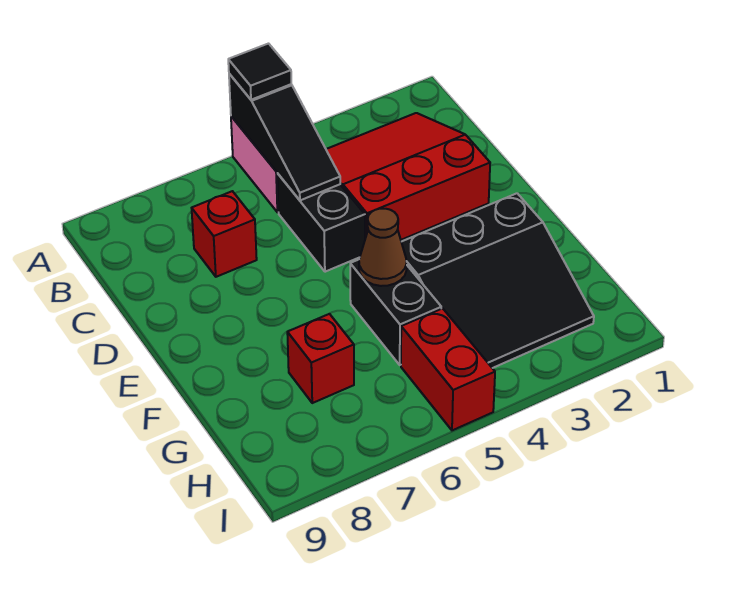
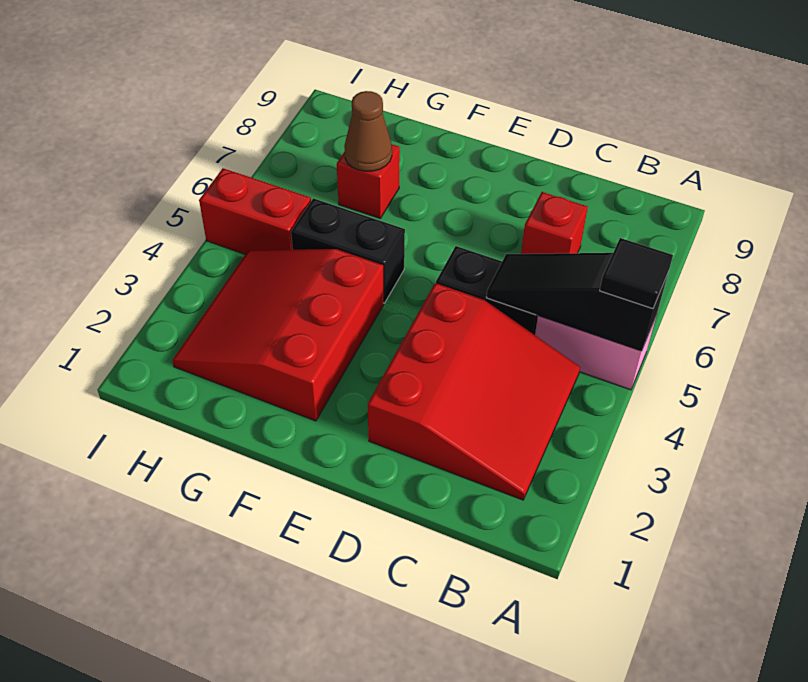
black 3x3 slope [402,193,594,368] -> red 3x3 slope [172,249,384,421]
brown 1x1 cone [359,209,407,286] -> brown 1x1 cone moved to [344,91,392,171]

